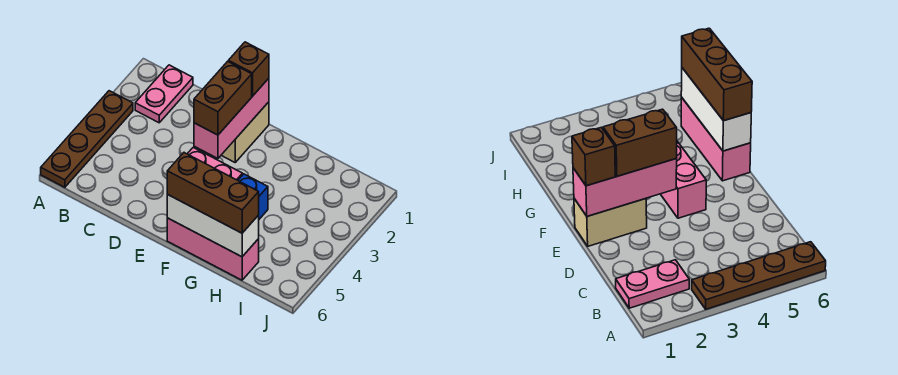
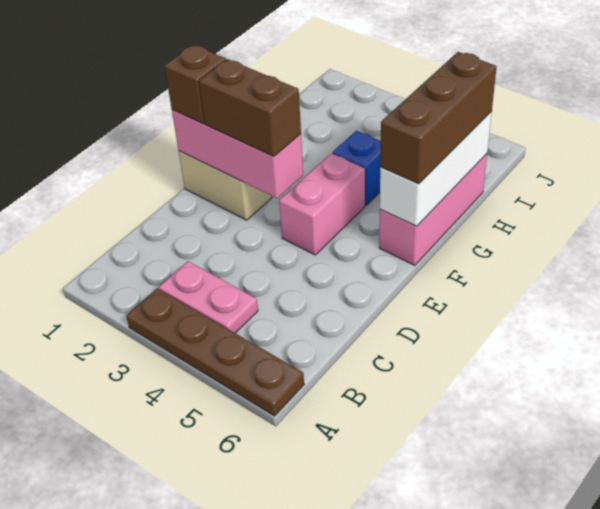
pink 1x2 plate [135,65,193,123] -> pink 1x2 plate moved to [159,261,258,333]

